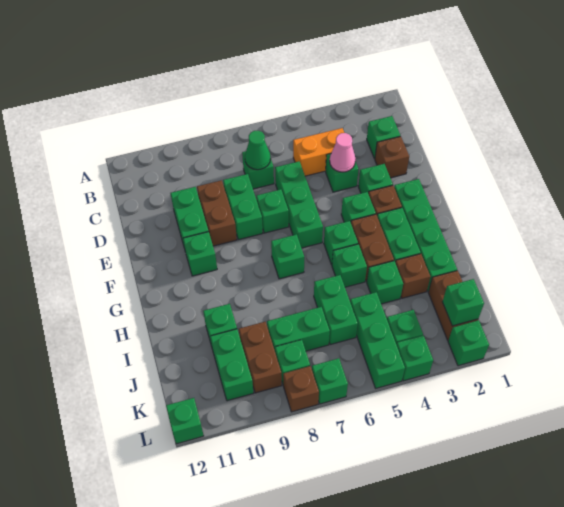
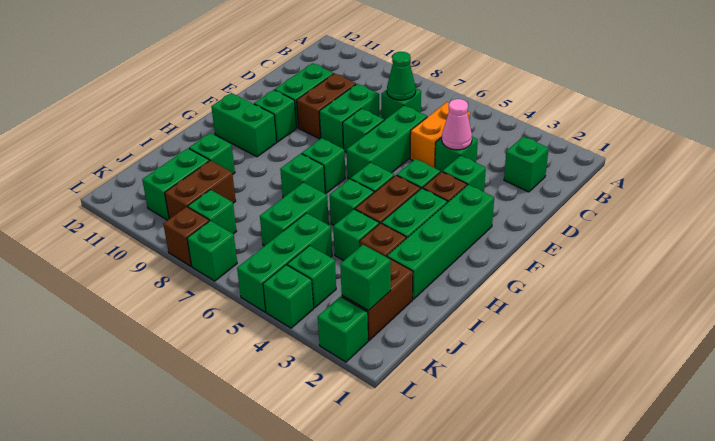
orange 1x2 brick [293,128,344,176] -> orange 1x2 brick turned to [410,102,470,168]
brown 1x1 brick [375,136,409,178] -> none
green 1x2 brick [267,307,330,351] -> green 1x2 brick moved to [211,93,277,157]
green 1x1 brick [166,398,204,444] -> green 1x1 brick moved to [280,154,325,198]

